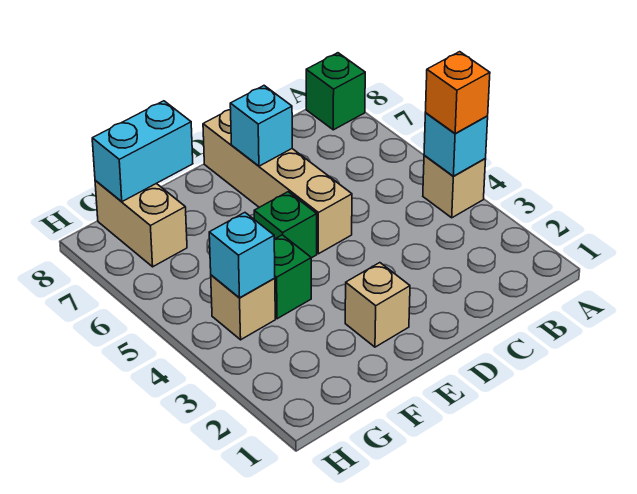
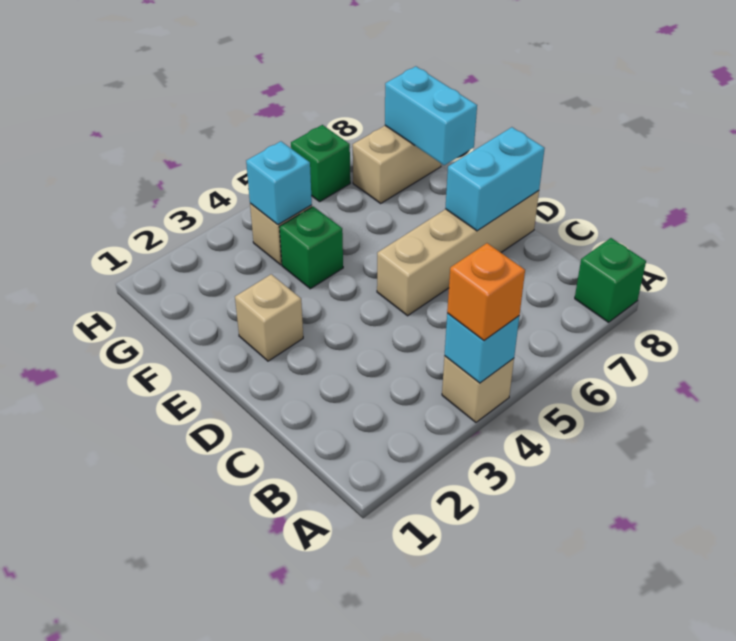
cyan 1x1 brick [230,86,292,166] -> cyan 1x2 brick [445,127,545,231]
green 1x1 brick [254,192,317,258] -> green 1x1 brick moved to [291,125,350,202]

